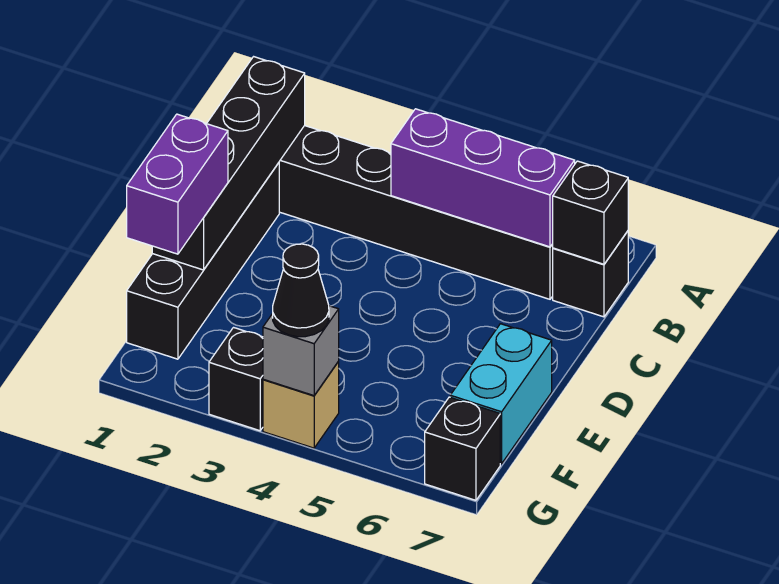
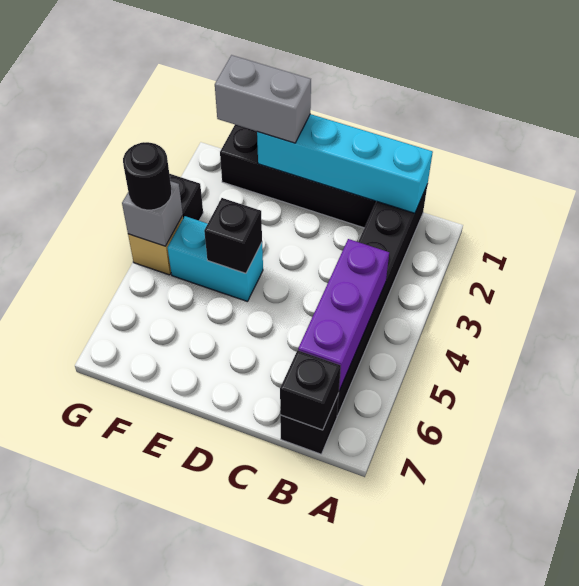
black 1x4 brick [152,57,305,270] -> cyan 1x4 brick [257,114,433,213]
purple 1x2 brick [127,114,228,254] -> grey 1x2 brick [215,55,311,143]
cyan 1x2 brick [450,324,552,464] -> cyan 1x2 brick moved to [167,216,263,302]
black 1x1 cone [273,244,329,337] -> black 1x1 round brick [123,142,172,210]
black 1x1 brick [425,397,500,500] -> black 1x1 brick moved to [204,198,262,273]

